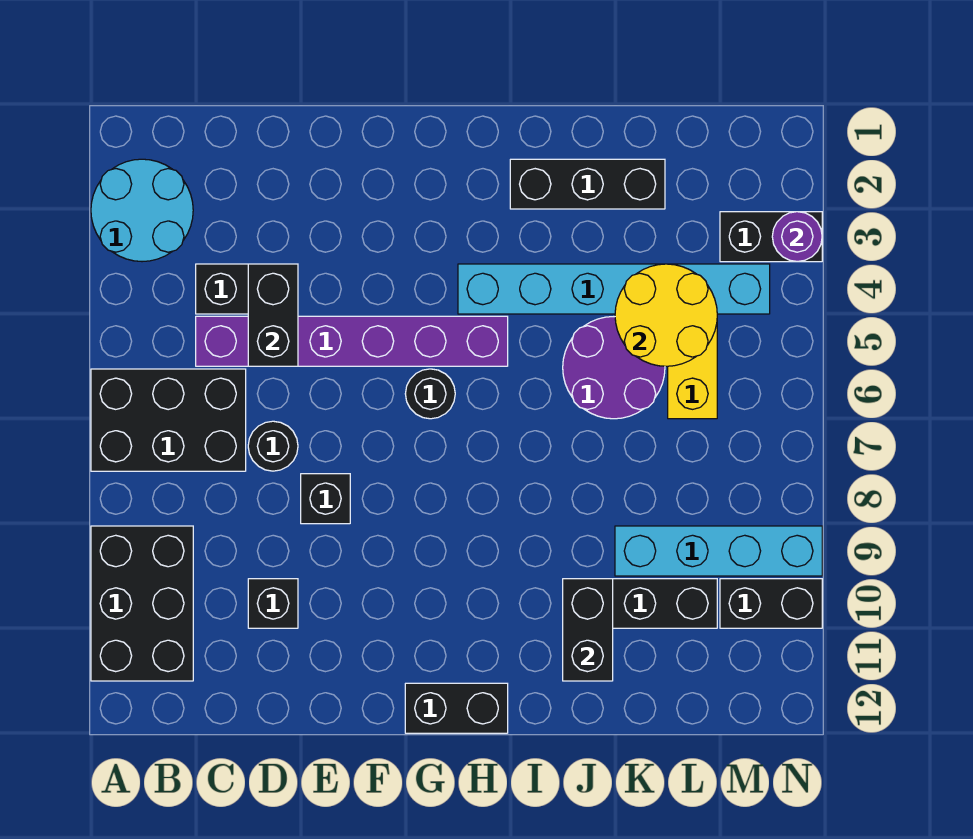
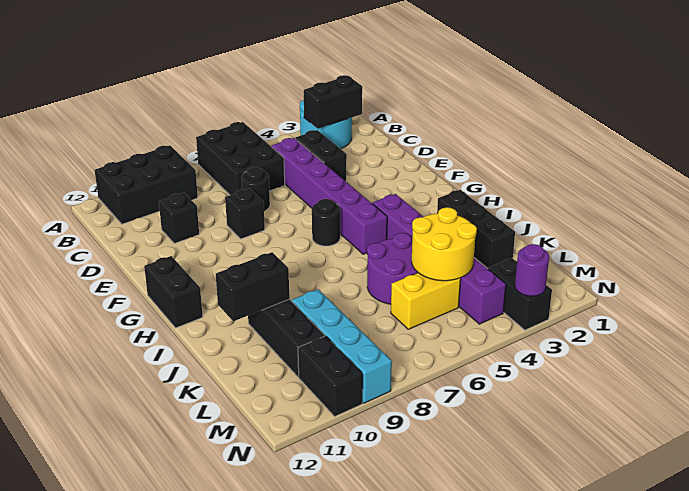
black 1x2 brick [248,264,298,366] -> black 1x2 brick moved to [304,75,362,129]
cyan 1x6 brick [458,264,770,314] -> purple 1x6 brick [372,194,506,324]

